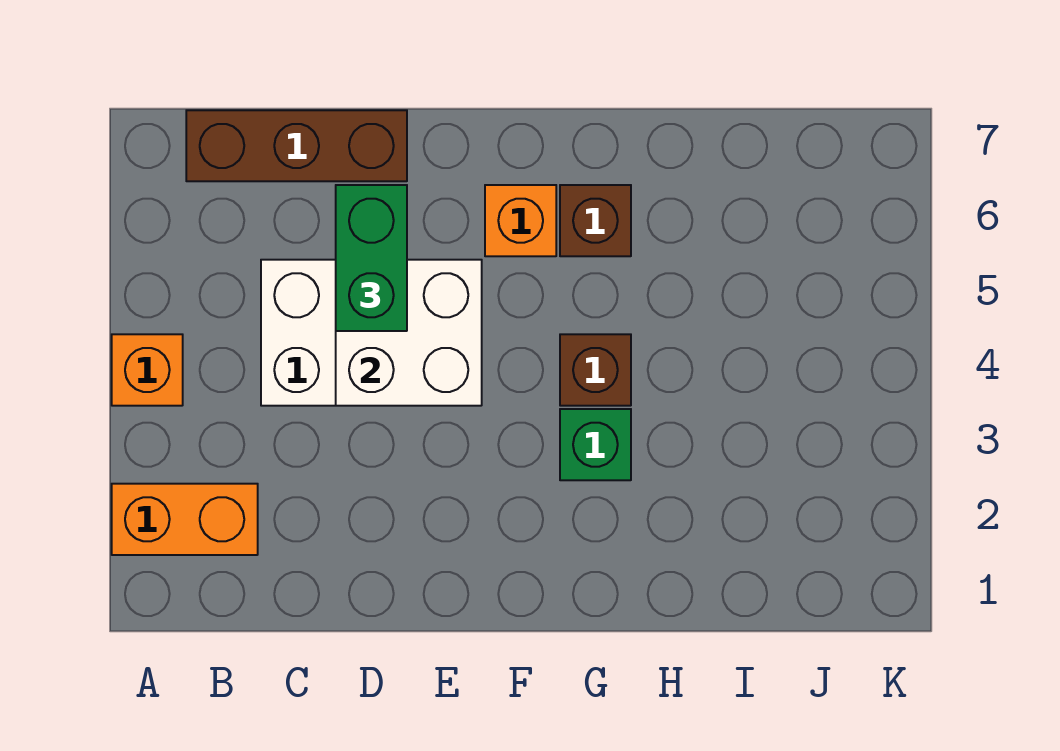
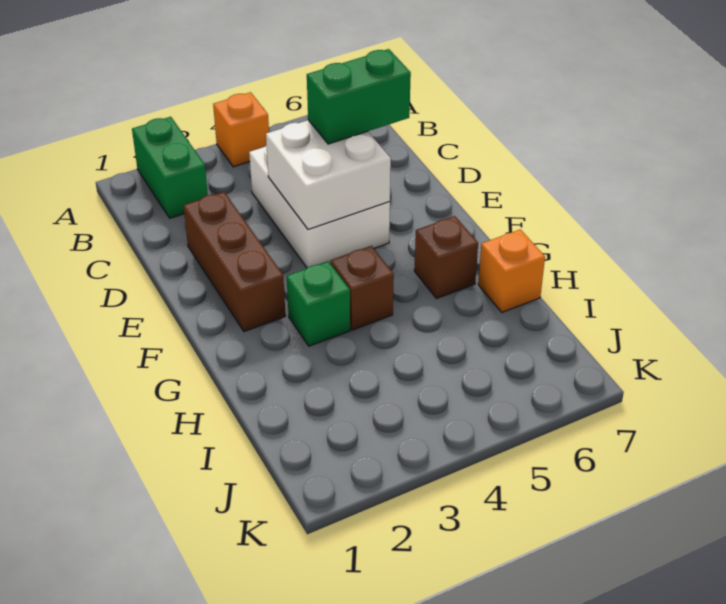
orange 1x2 brick [112,484,258,555] -> green 1x2 brick [132,117,208,218]
brown 1x3 brick [186,110,407,181] -> brown 1x3 brick moved to [184,192,285,332]
orange 1x1 brick [485,185,556,256] -> orange 1x1 brick moved to [478,229,545,312]

